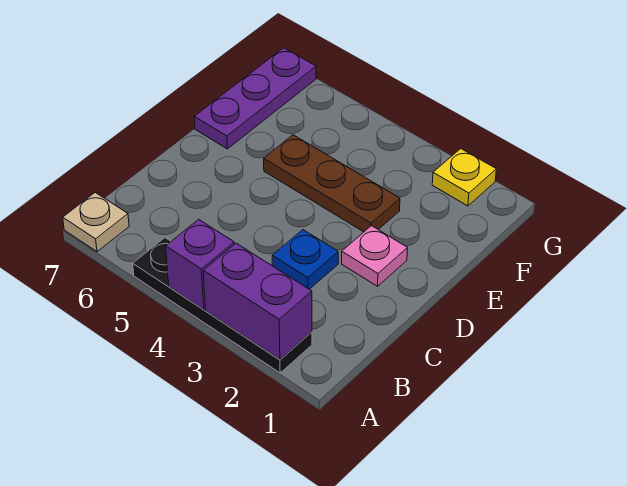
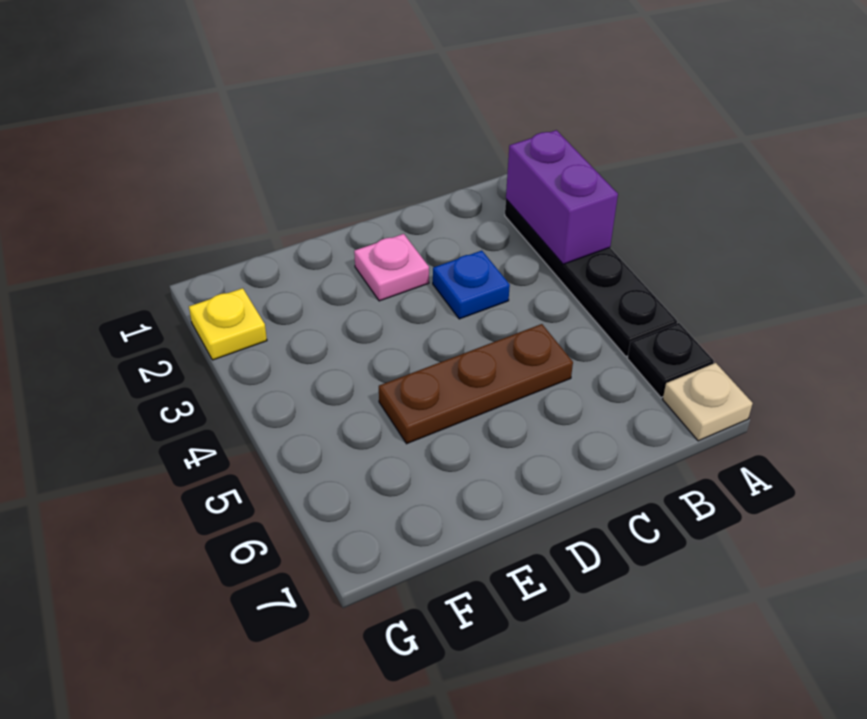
purple 1x1 brick [166,219,234,310] -> none
none -> black 1x1 plate [627,323,714,397]
brown 1x3 plate [264,135,400,232] -> brown 1x3 plate turned to [379,324,573,444]
purple 1x3 plate [194,48,316,149] -> none

